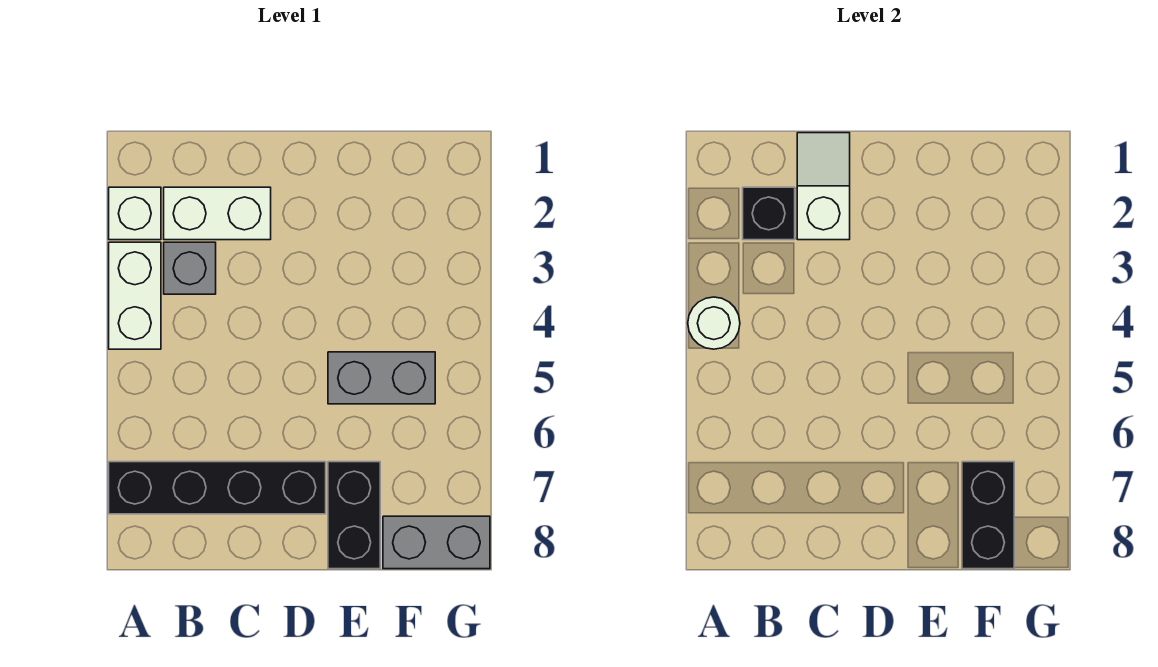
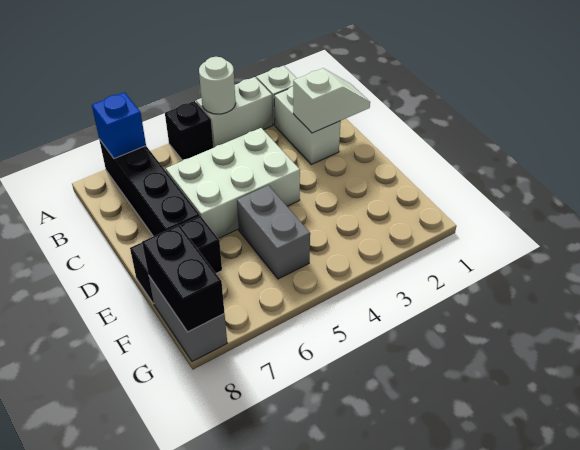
none -> blue 1x1 brick [92,92,146,159]
black 1x1 brick [743,187,795,240] -> black 1x1 brick moved to [165,101,213,161]
grey 1x1 brick [164,242,216,294] -> none
none -> white 2x3 brick [166,128,300,238]
black 1x2 brick [962,462,1014,569] -> black 1x2 brick turned to [142,225,224,332]

